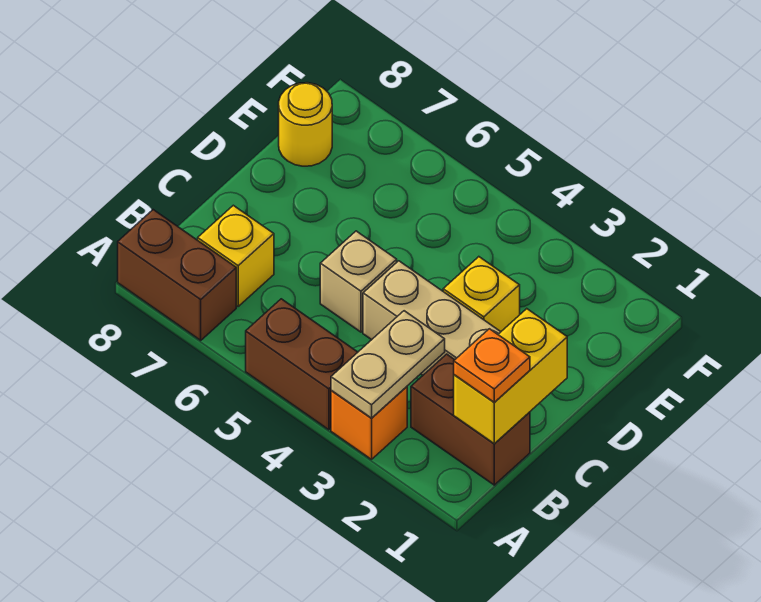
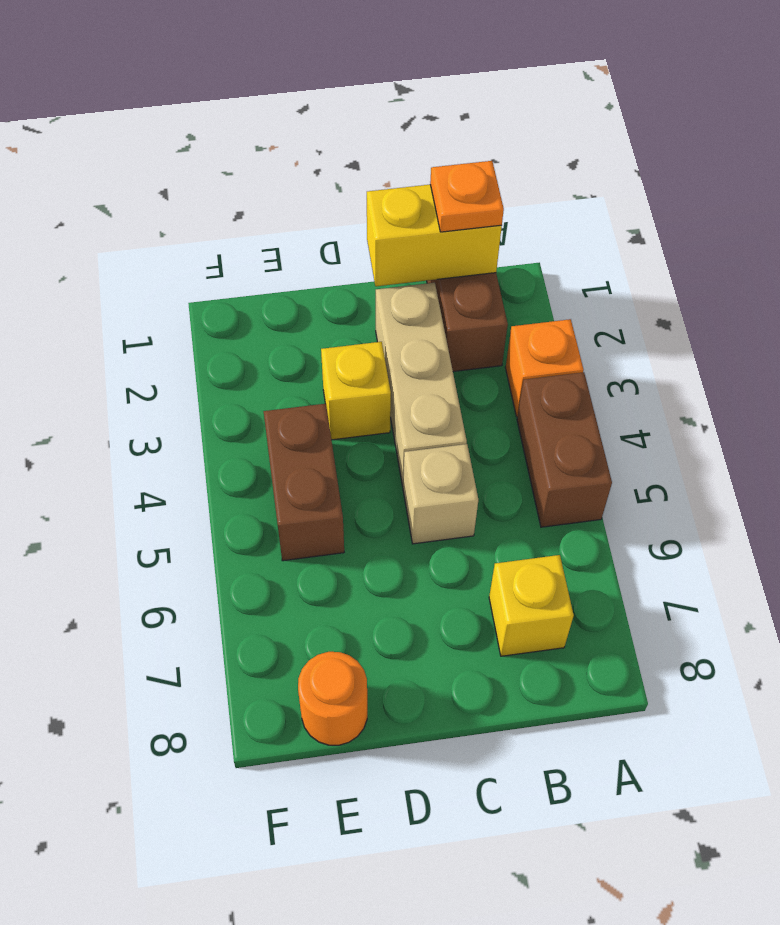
tan 1x2 plate [331,311,445,418] -> none
brown 1x2 brick [118,210,236,340] -> brown 1x2 brick moved to [264,404,344,561]
yellow 1x1 round brick [279,83,332,166] -> orange 1x1 round brick [298,652,367,745]

